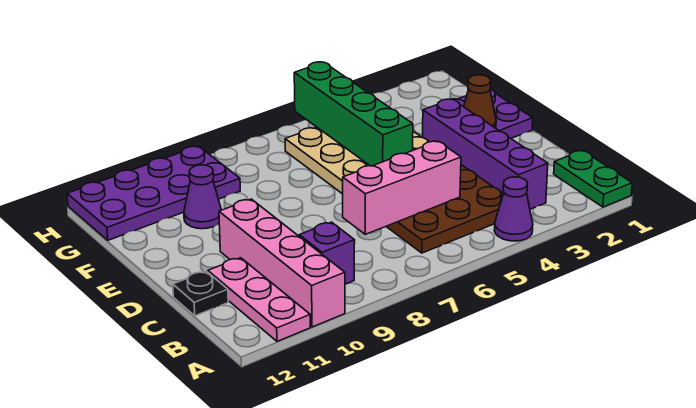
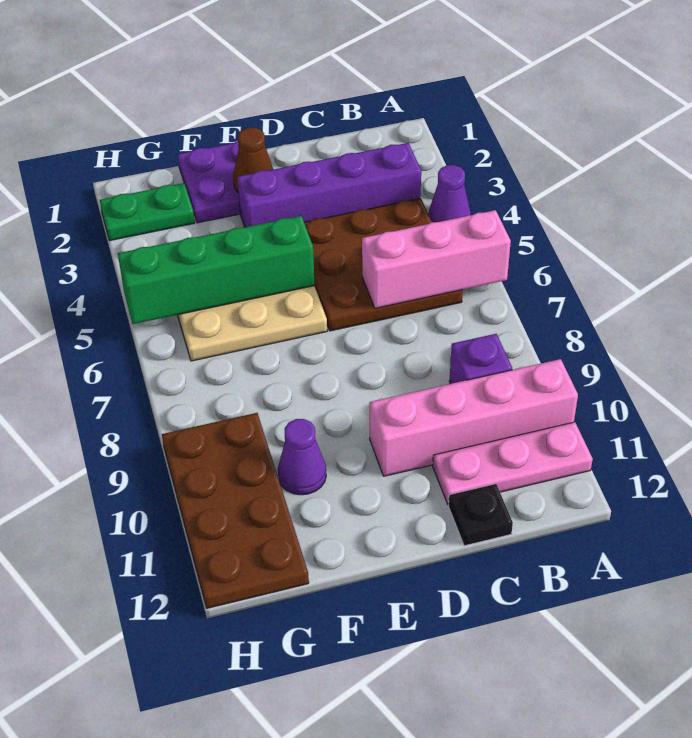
green 1x2 plate [554,150,632,207] -> green 1x2 plate moved to [100,183,195,241]
pink 1x3 brick [343,141,461,234] -> pink 1x3 brick turned to [362,210,511,308]
purple 2x4 plate [67,146,240,240] -> brown 2x4 plate [162,413,309,608]

